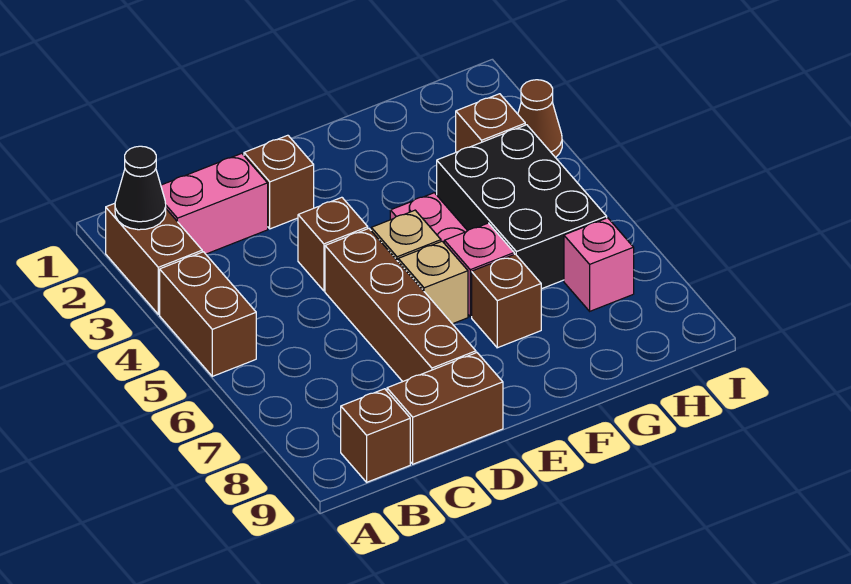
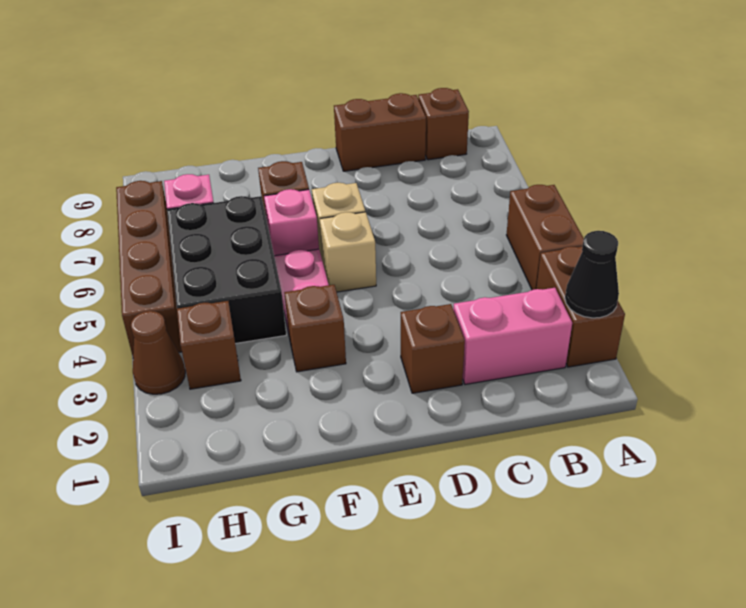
brown 1x1 brick [298,197,368,291] -> brown 1x1 brick moved to [284,285,346,372]
brown 1x4 brick [325,229,476,381] -> brown 1x4 brick moved to [116,181,182,356]

